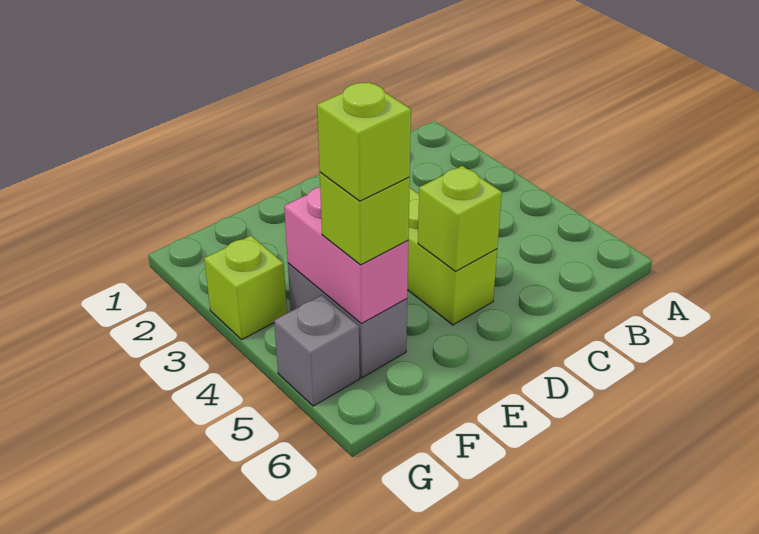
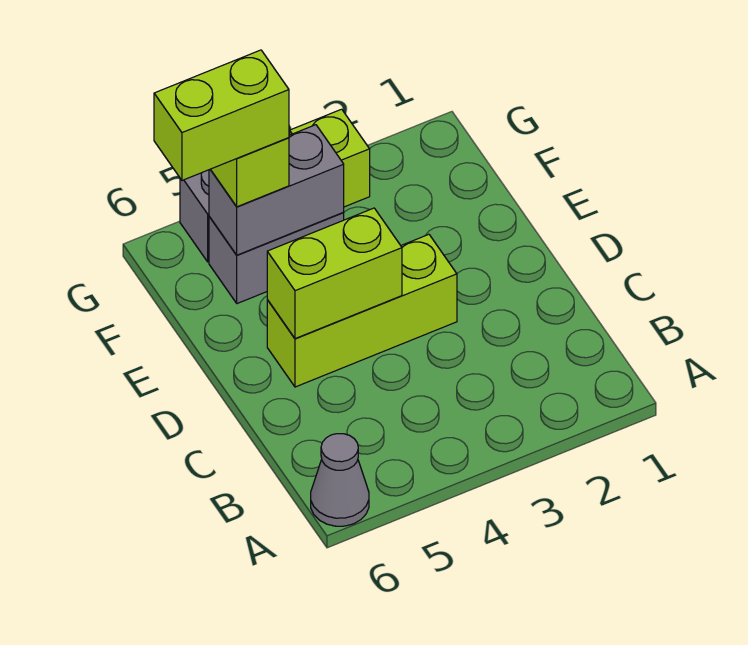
none -> grey 1x1 cone [311,434,369,526]
lime 1x1 brick [418,166,502,271] -> lime 1x2 brick [267,208,402,339]
pink 1x2 brick [284,187,408,323] -> grey 1x2 brick [209,125,344,255]
lime 1x1 brick [317,82,411,201] -> lime 1x2 brick [154,50,289,180]

